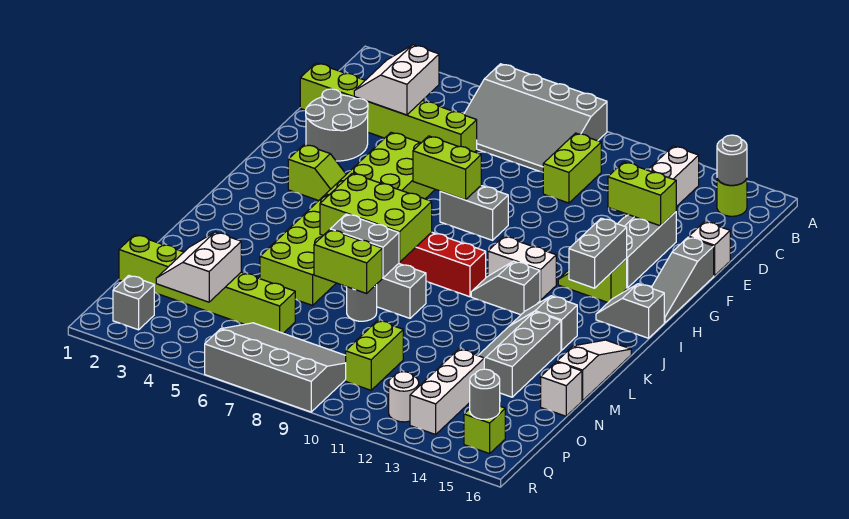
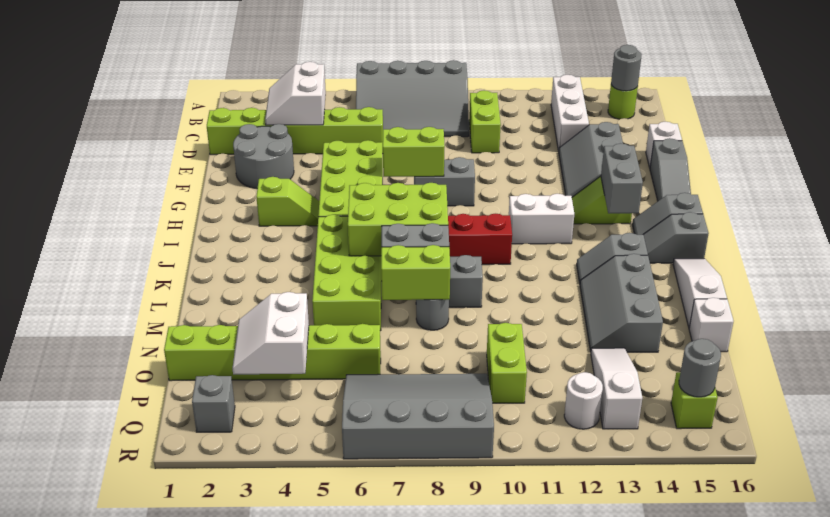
lime 1x2 brick [608,162,676,226] -> none
grey 1x2 slope [471,261,540,315] -> grey 1x2 slope moved to [643,212,709,263]
white 1x3 brick [410,349,484,435] -> white 1x3 slope [591,348,642,429]

